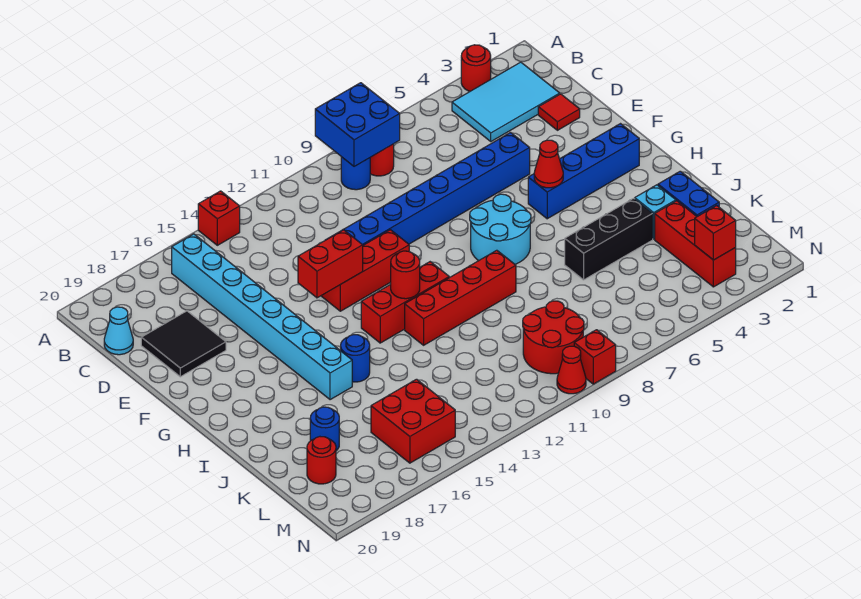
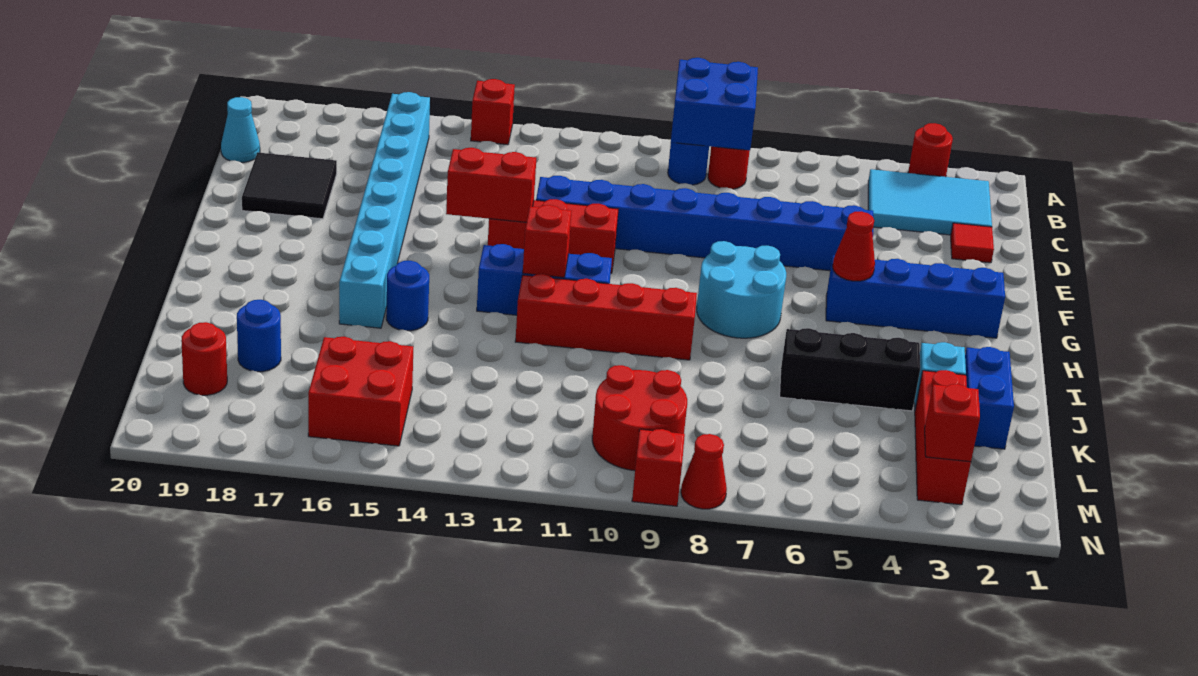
red 1x3 brick [361,262,449,343] -> blue 1x3 brick [477,244,612,315]
red 1x1 round brick [391,251,420,299] -> red 1x1 brick [523,205,571,278]
red 1x1 cone [557,346,586,394] -> red 1x1 cone moved to [681,434,727,509]

